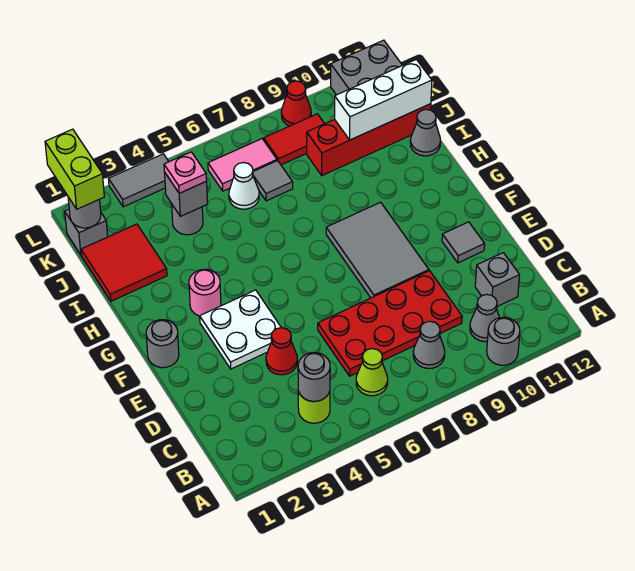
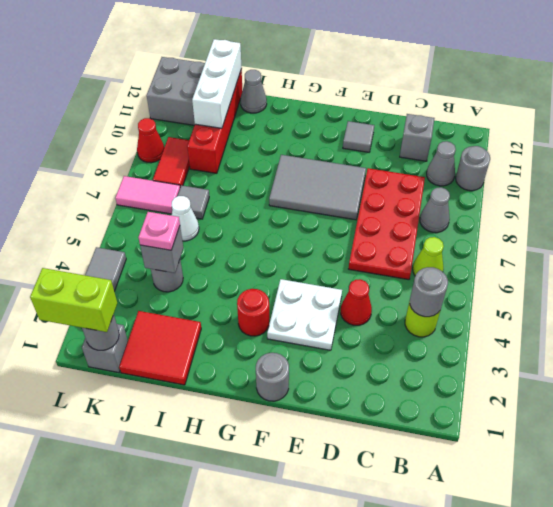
pink 1x1 round brick [189,269,221,316] -> red 1x1 round brick [237,289,269,336]
pink 1x2 tile [208,139,277,191] -> pink 1x2 tile turned to [115,176,180,214]

